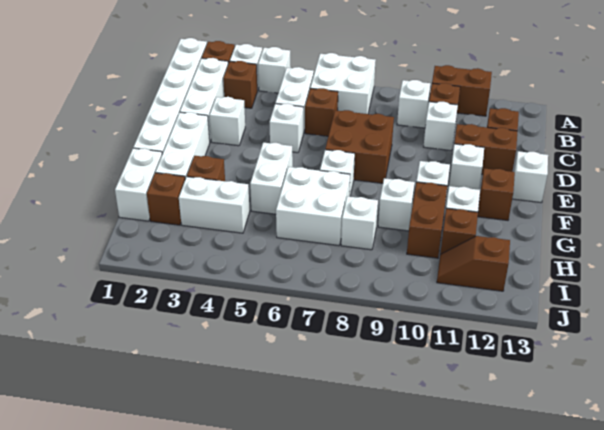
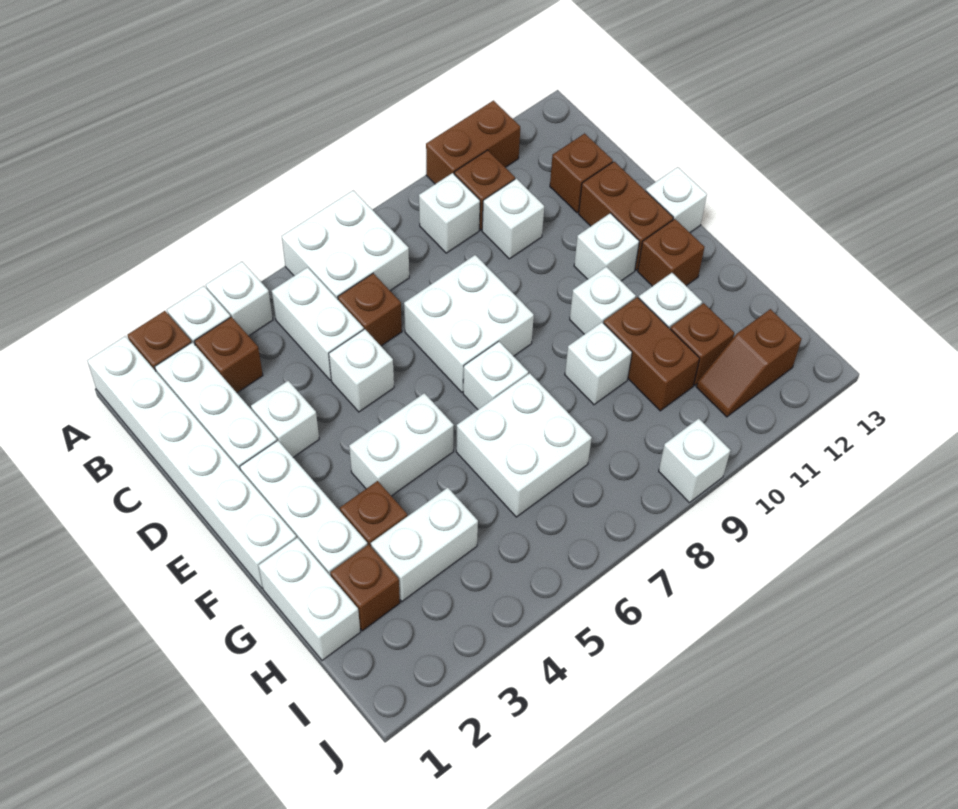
brown 2x2 brick [325,110,394,183] -> white 2x2 brick [404,255,534,392]
brown 1x2 brick [454,124,518,174] -> brown 1x2 brick turned to [579,162,673,270]
white 1x2 brick [250,142,293,214] -> white 1x2 brick turned to [349,393,454,496]
white 1x1 brick [341,196,378,250] -> white 1x1 brick moved to [659,419,730,503]

